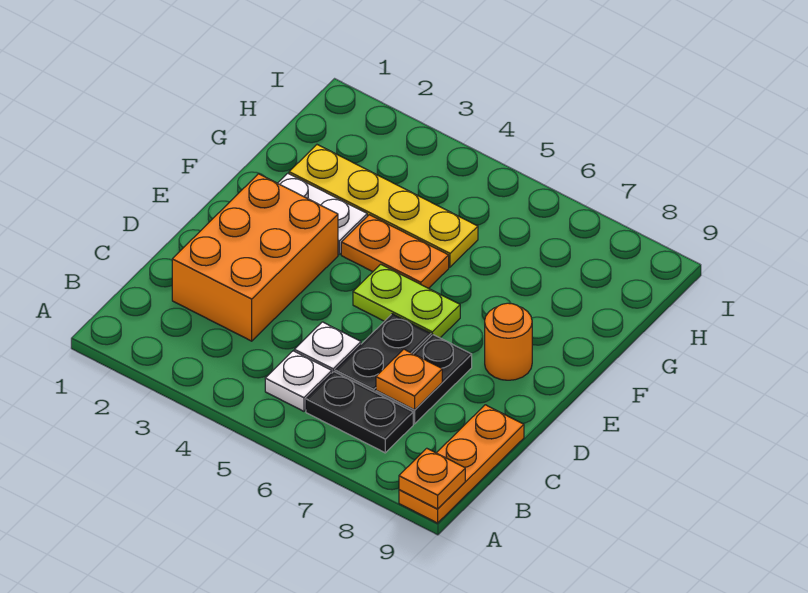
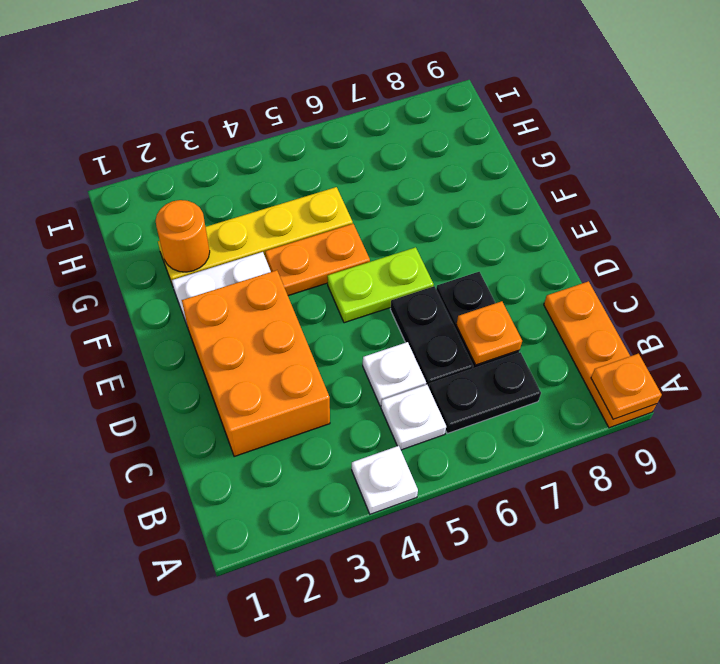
none -> white 1x1 plate [352,446,418,514]
orange 1x1 round brick [485,303,532,380] -> orange 1x1 round brick moved to [156,200,210,272]

